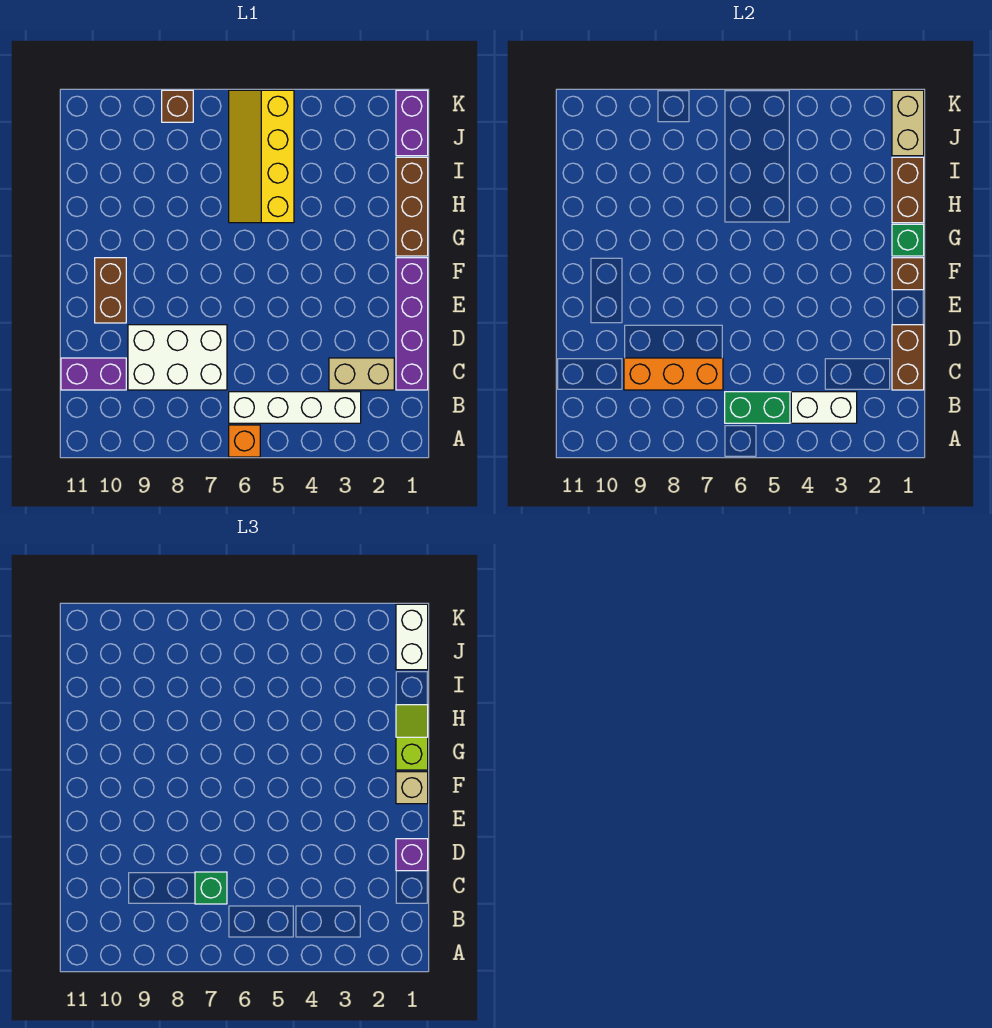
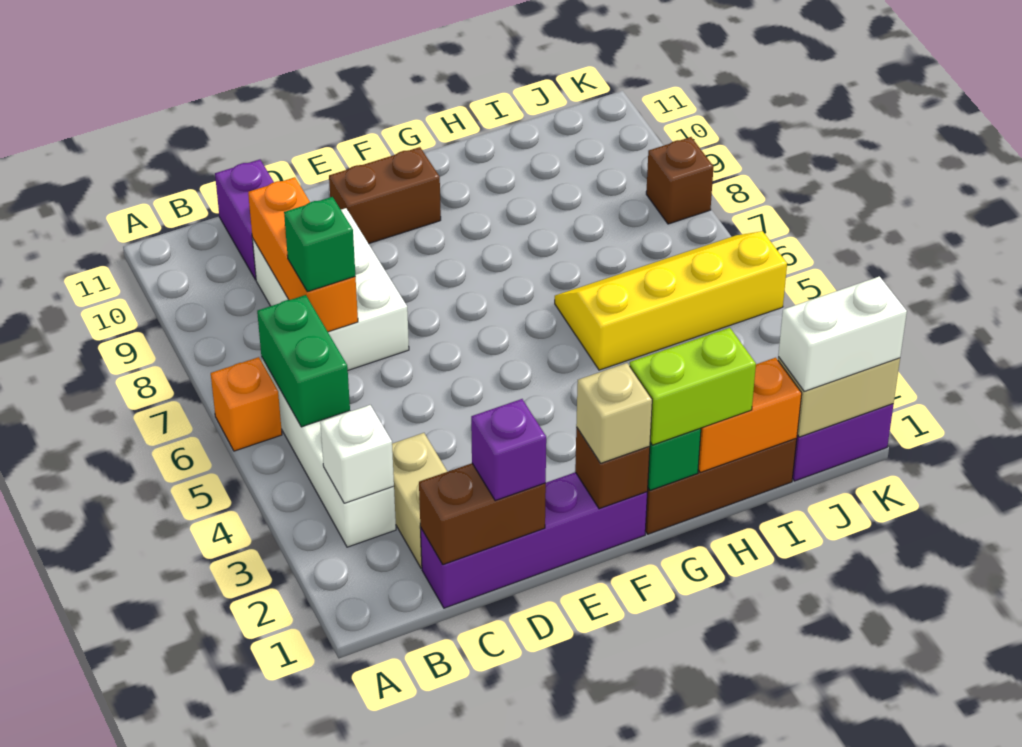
white 1x2 brick [791,392,857,423] -> white 1x1 brick [320,405,394,503]
lime 1x2 slope [396,705,428,770] -> lime 1x2 brick [630,328,756,445]
brown 1x2 brick [892,157,924,223] -> orange 1x2 brick [698,358,802,472]

